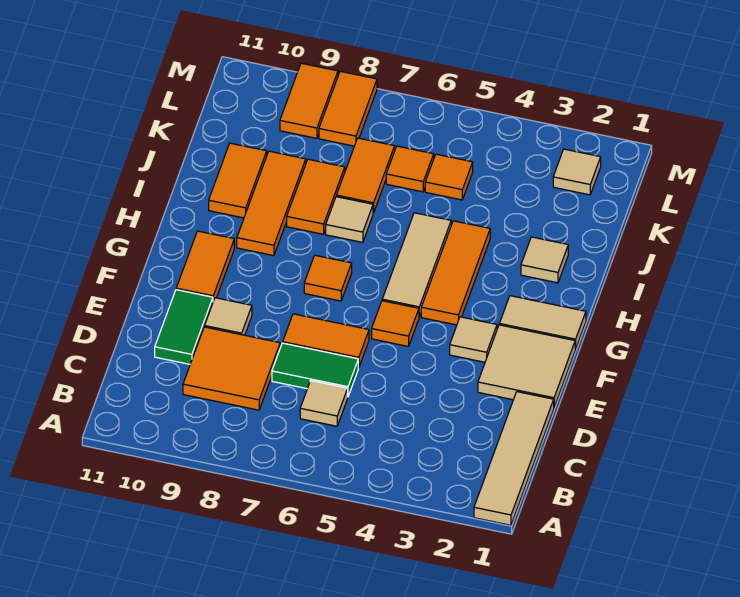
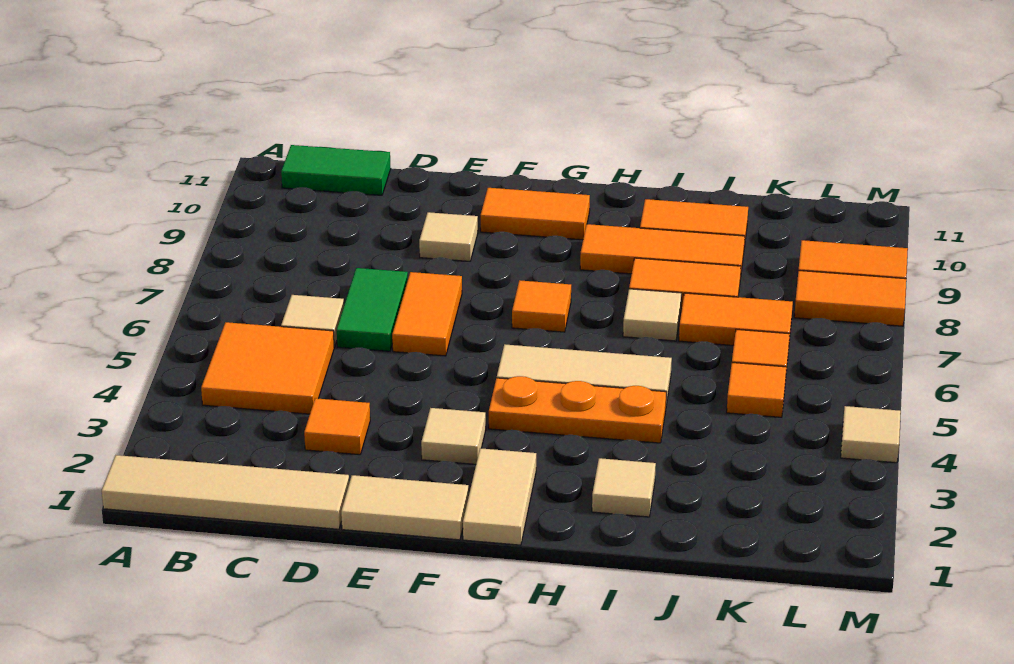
orange 2x2 tile [183,327,280,410] -> orange 2x2 tile moved to [201,322,334,414]
green 1x2 tile [155,290,213,364] -> green 1x2 tile moved to [281,145,391,195]
tan 2x2 tile [478,325,575,407] -> tan 1x2 tile [341,475,469,540]
orange 1x1 tile [372,301,419,346] -> orange 1x1 tile moved to [304,398,370,455]
orange 1x3 tile [421,221,490,325] -> orange 1x3 plate [489,376,666,443]
tan 1x1 tile [553,149,601,195] -> tan 1x1 tile moved to [841,406,901,463]

